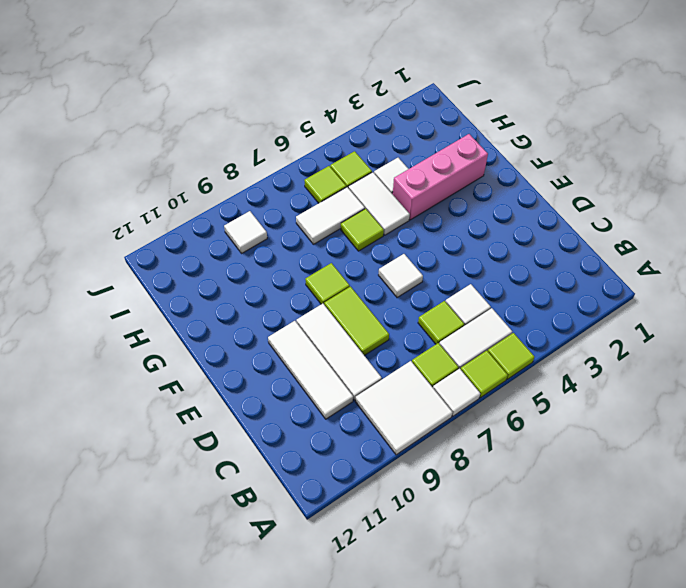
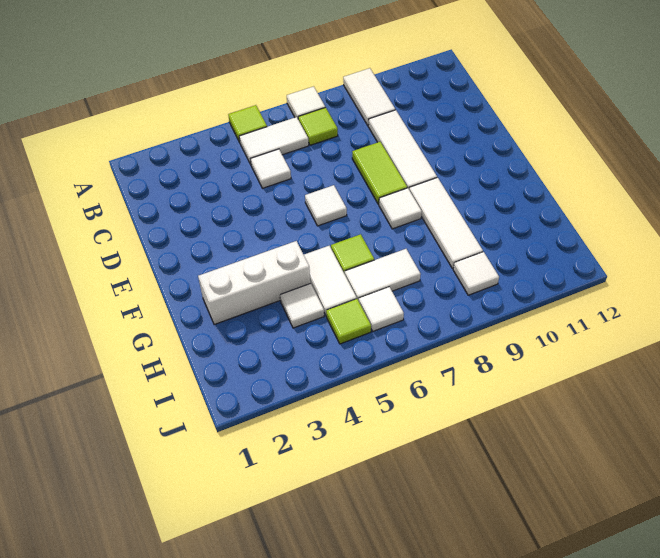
lime 1x1 tile [461,351,508,398] -> none
white 2x2 tile [355,361,453,455] -> white 1x2 tile [343,68,395,126]
lime 1x1 tile [418,301,464,344] -> none
white 1x3 tile [268,321,353,419] -> white 1x3 tile moved to [409,178,483,269]
lime 1x1 tile [305,263,350,304] -> white 1x1 tile [379,188,422,229]
pink 1x3 brick [393,134,488,220] -> white 1x3 brick [198,241,310,325]
lime 1x1 tile [304,166,346,203] -> white 1x1 tile [359,287,404,331]

